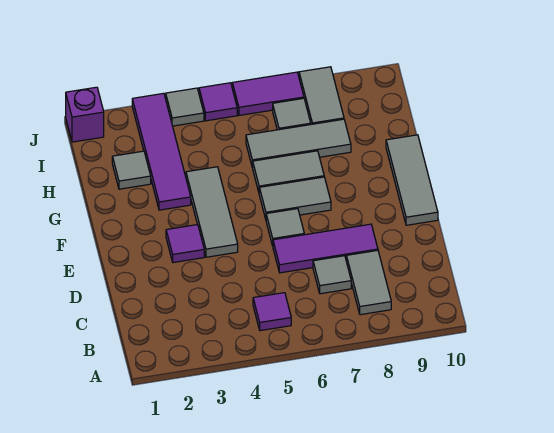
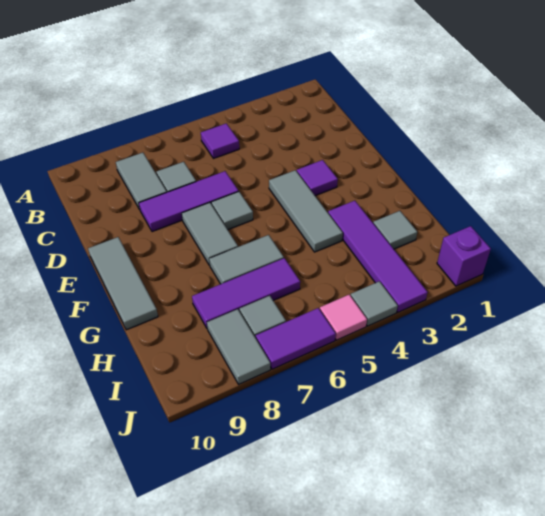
grey 1x2 tile [259,177,331,219] -> grey 1x2 tile turned to [182,202,238,265]
grey 1x3 tile [246,119,351,168] -> purple 1x3 tile [192,258,300,328]
purple 1x1 tile [199,83,237,121] -> pink 1x1 tile [320,295,367,340]

